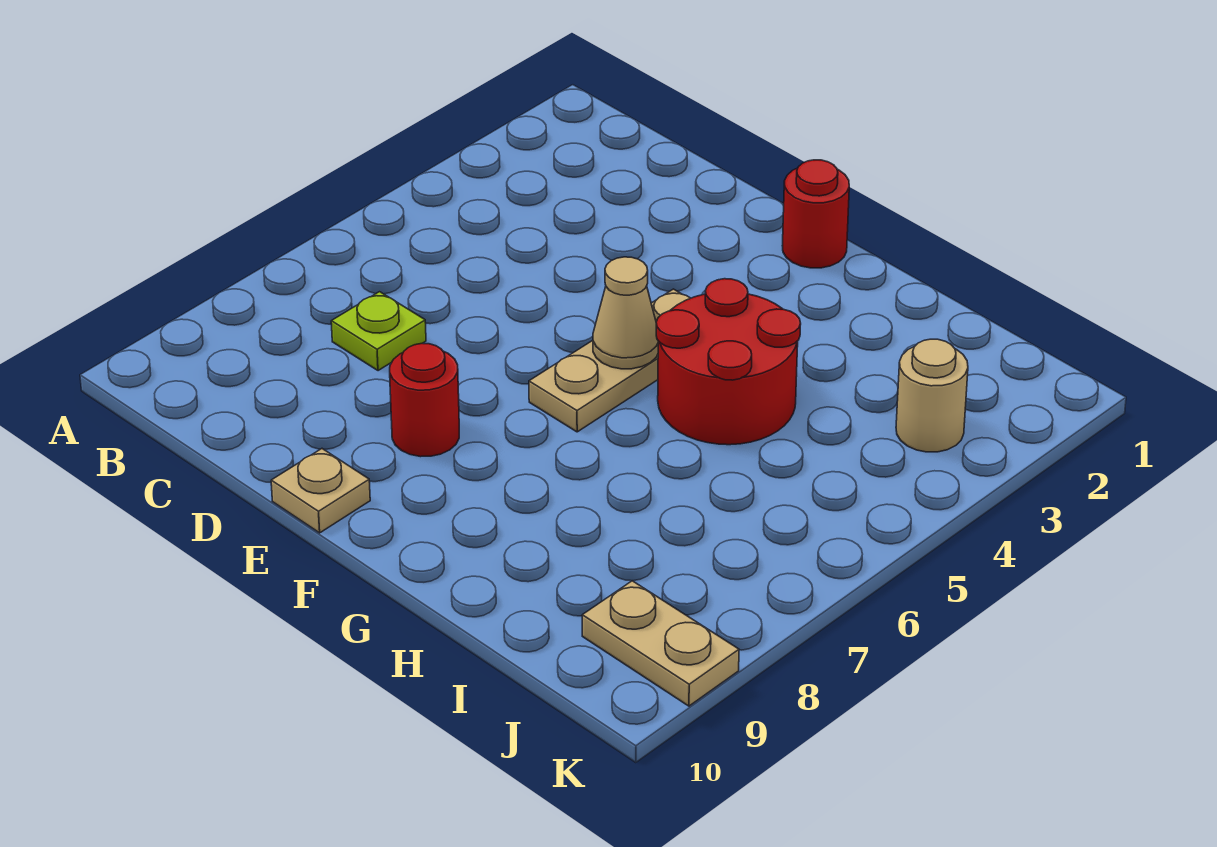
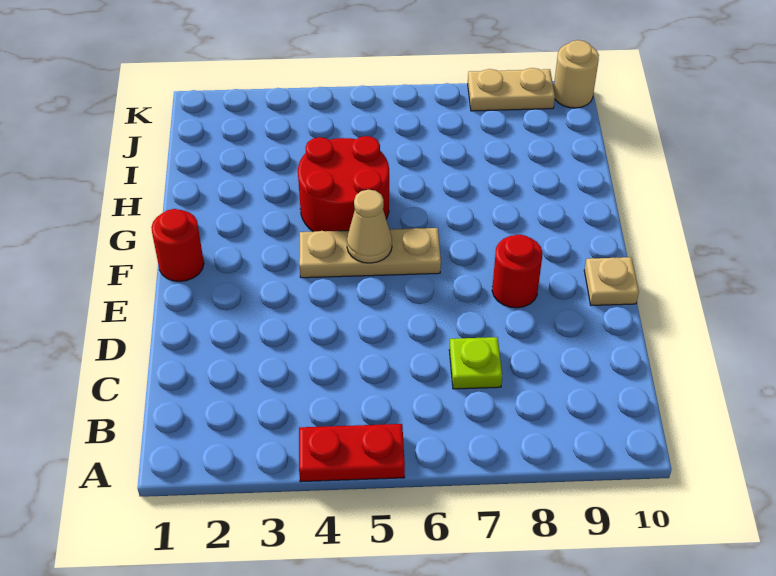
none -> red 1x2 plate [299,424,405,482]
tan 1x1 round brick [896,339,968,452] -> tan 1x1 round brick moved to [554,40,599,108]
tan 1x2 plate [582,581,739,706] -> tan 1x2 plate turned to [468,68,555,111]

